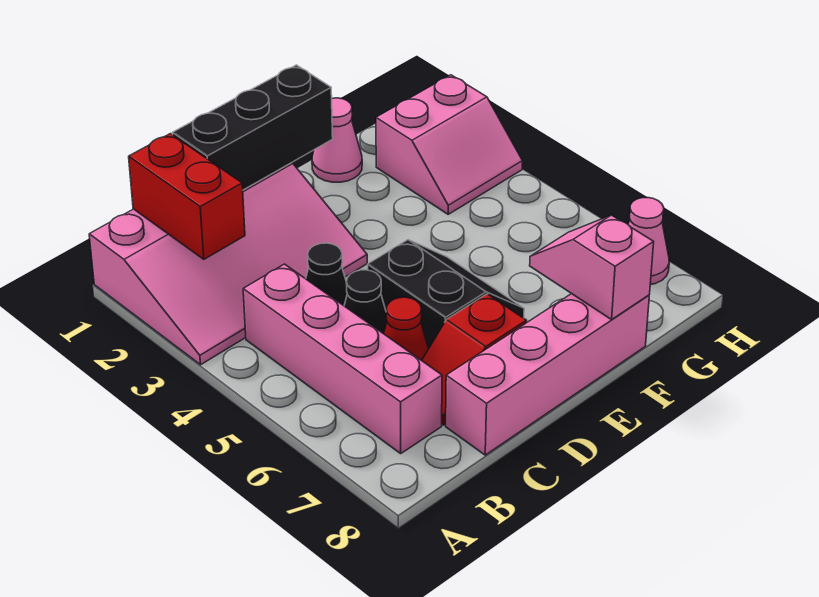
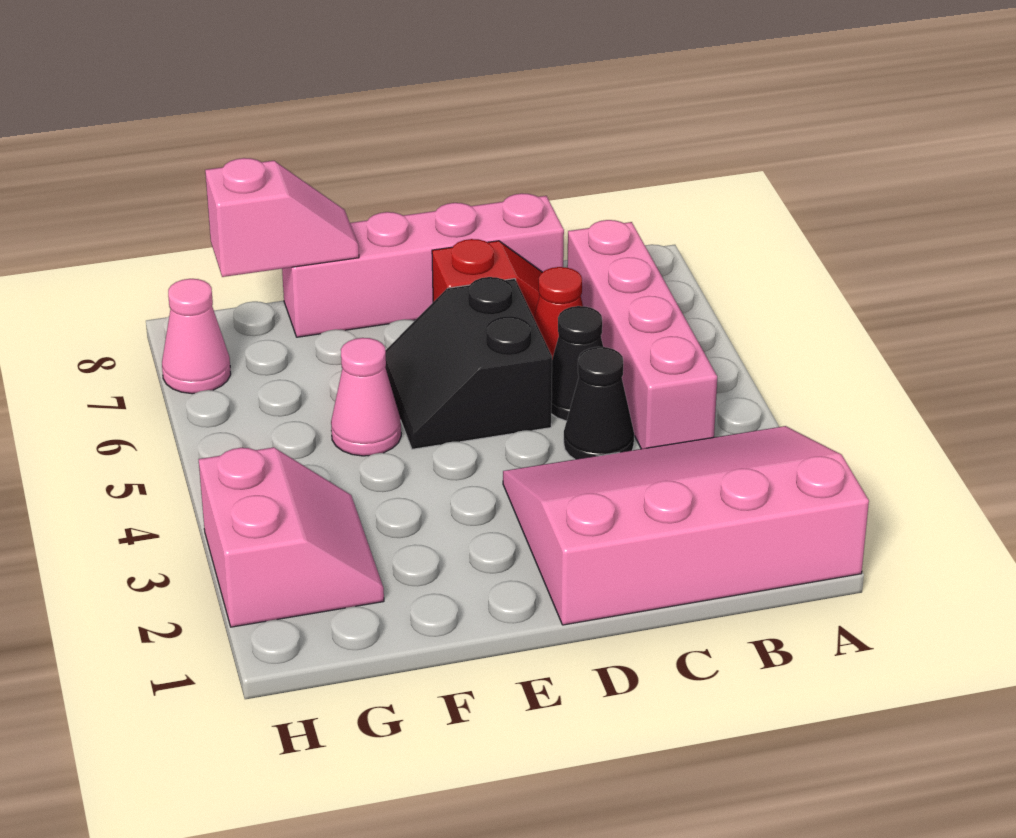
red 1x2 brick [129,134,245,259] -> none
black 1x3 brick [173,65,333,190] -> none
pink 1x1 cone [312,98,362,182] -> pink 1x1 cone moved to [331,338,401,456]
pink 1x2 slope [530,215,654,319] -> pink 1x2 slope turned to [205,158,359,277]
pink 2x2 slope [376,75,522,214] -> pink 2x2 slope turned to [199,447,384,627]

